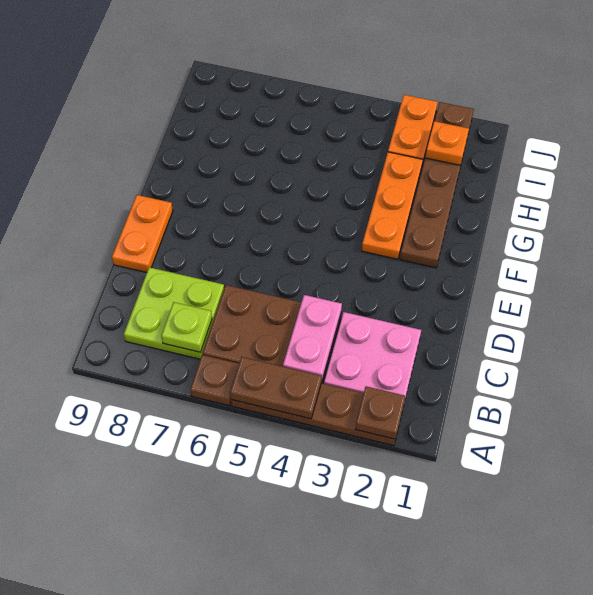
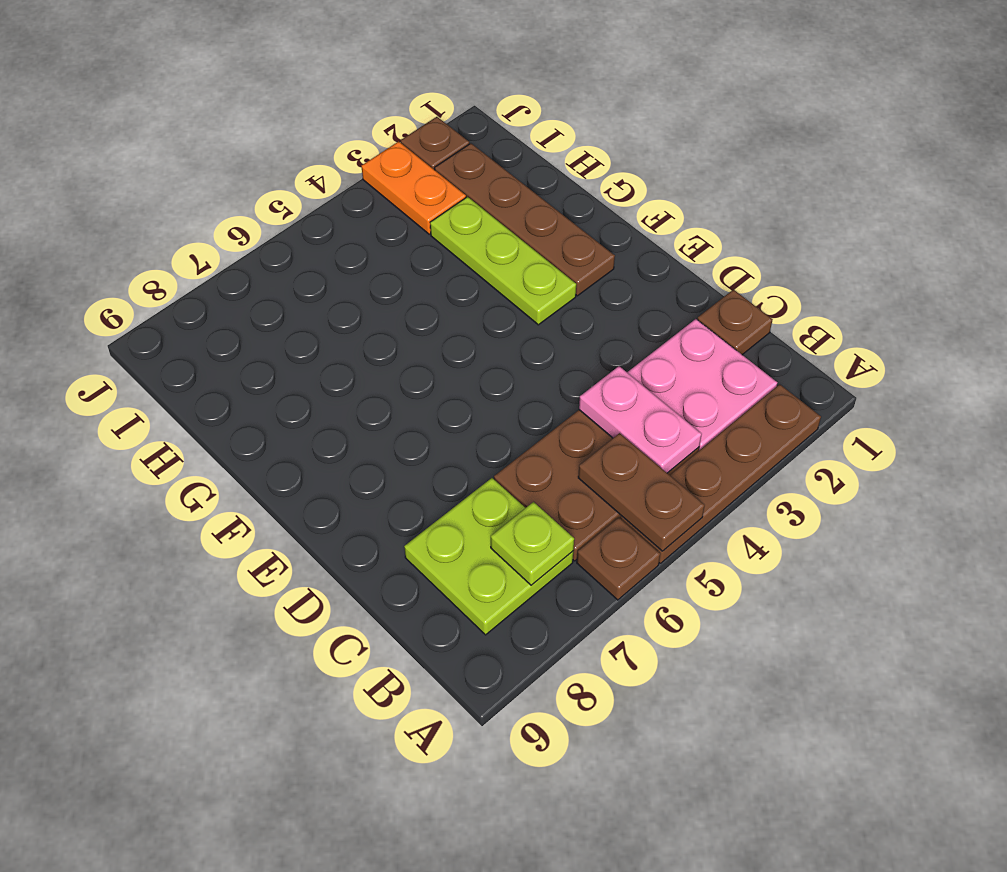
brown 1x1 plate [355,386,405,439] -> brown 1x1 plate moved to [697,290,773,355]
brown 1x2 plate [230,357,322,419] -> brown 1x2 plate turned to [578,433,705,551]
orange 1x2 plate [112,195,173,272] -> none
orange 1x3 plate [362,152,423,259] -> lime 1x3 plate [430,197,576,325]
orange 1x1 plate [425,121,469,165] -> none

